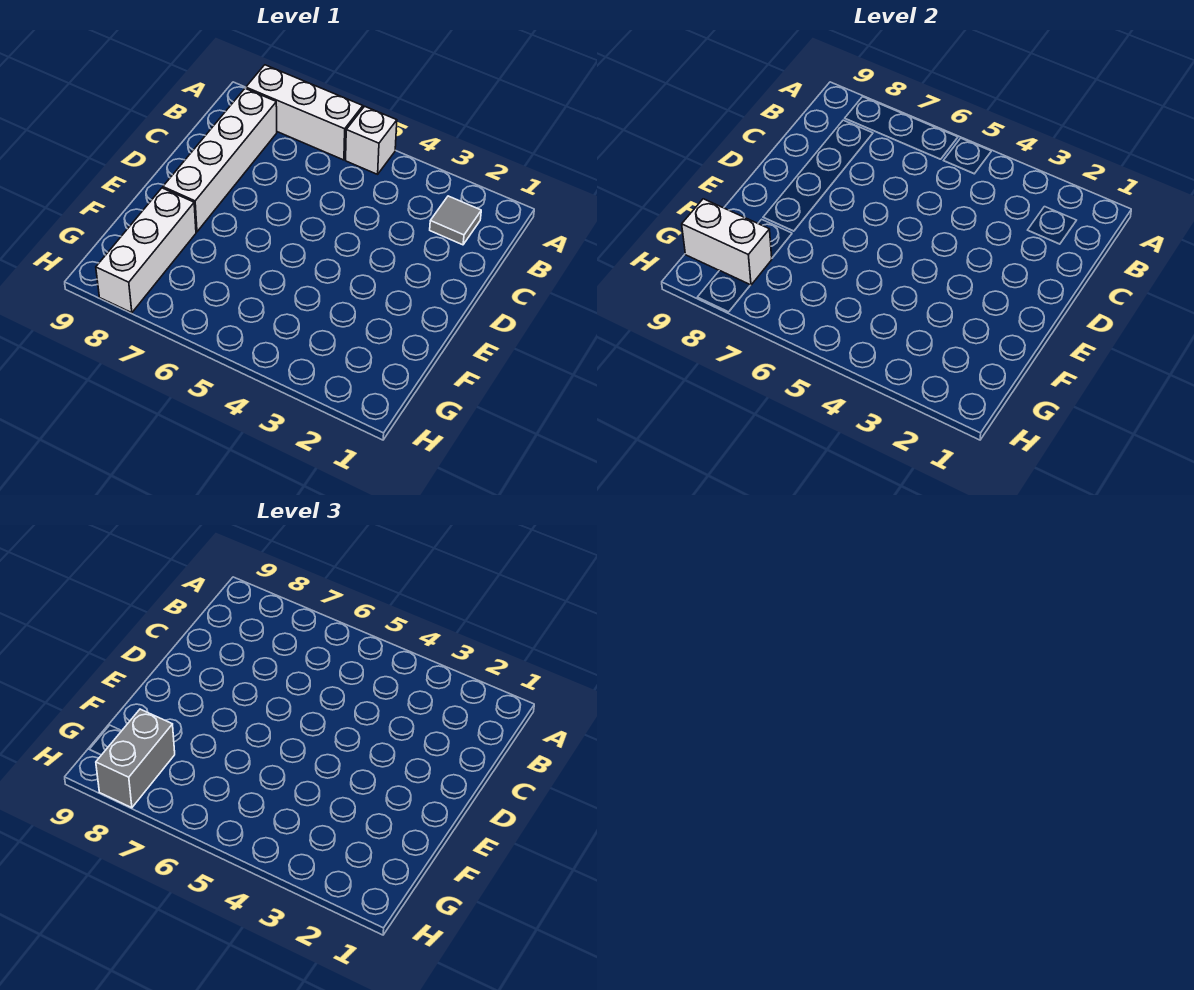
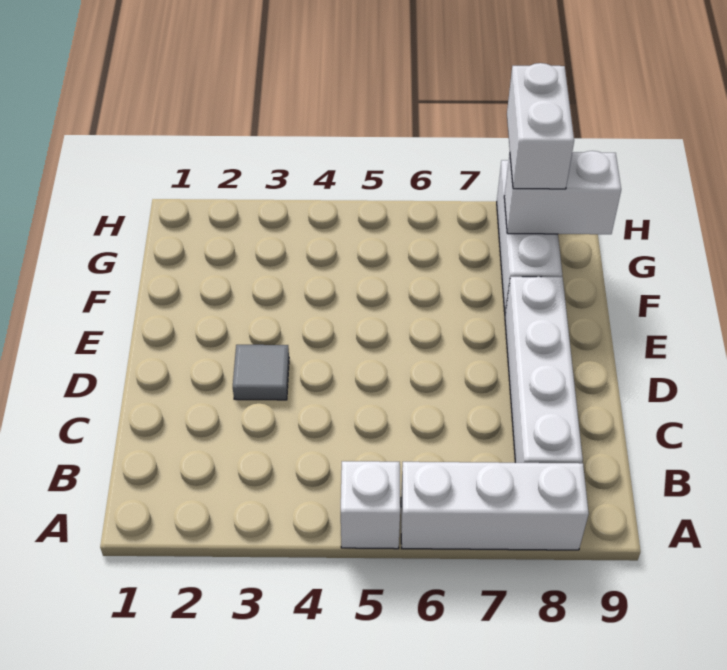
grey 1x1 tile [430,196,481,245] -> grey 1x1 tile moved to [233,345,289,400]
grey 1x2 brick [96,709,175,808] -> white 1x2 brick [507,63,574,189]

